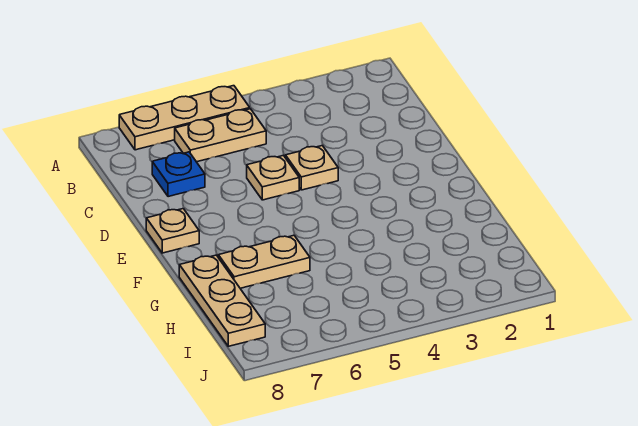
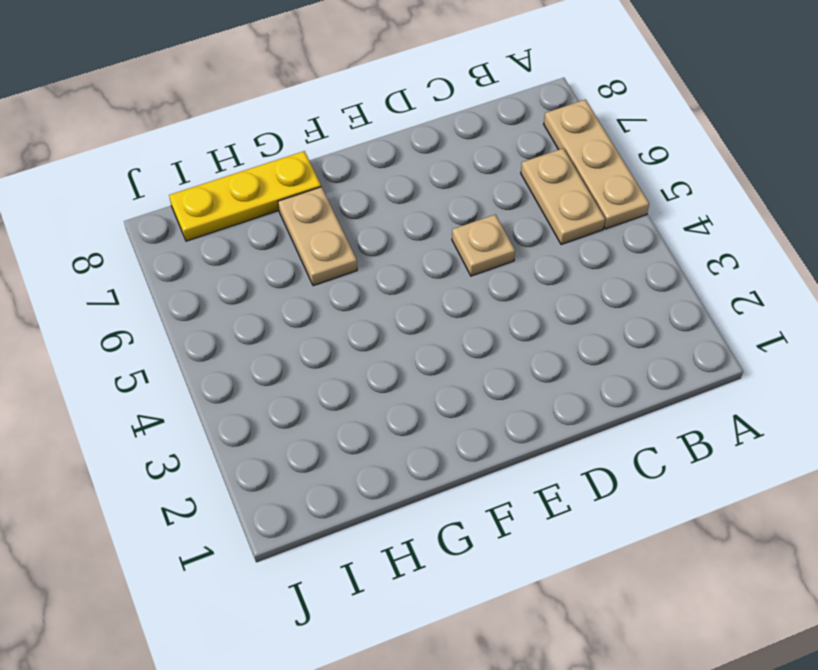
blue 1x1 plate [152,152,205,197] -> none
tan 1x1 plate [285,146,338,190] -> none
tan 1x1 plate [146,209,199,253] -> none
tan 1x3 plate [179,255,265,346] -> yellow 1x3 plate [169,151,321,241]

